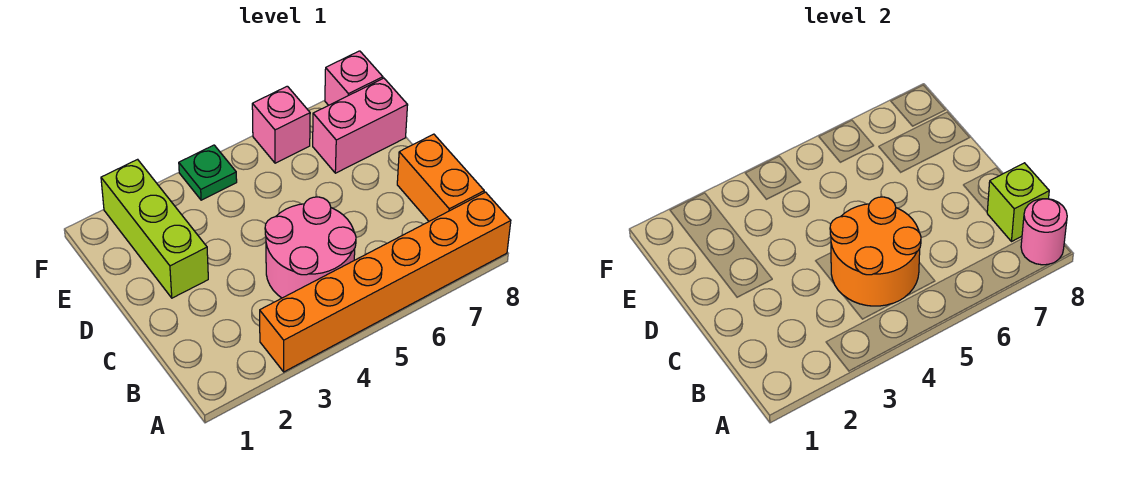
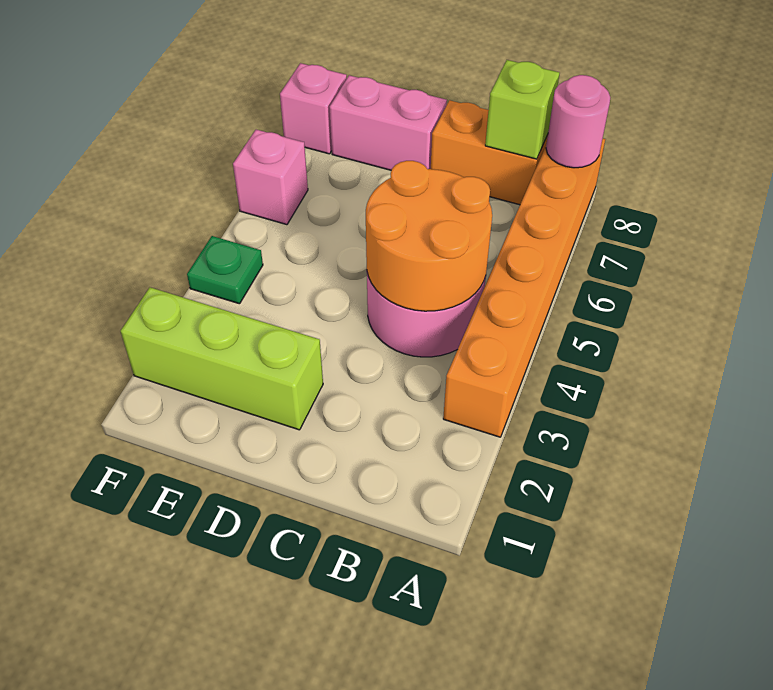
pink 1x2 brick [313,78,408,173] -> pink 1x2 brick turned to [330,75,447,170]

